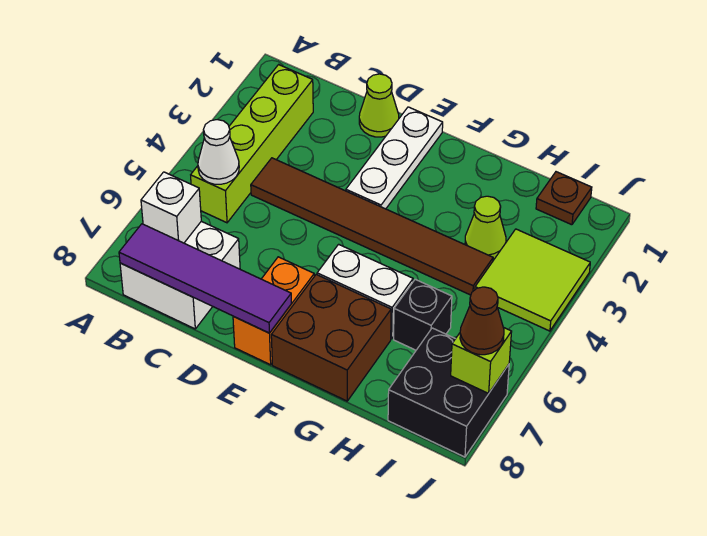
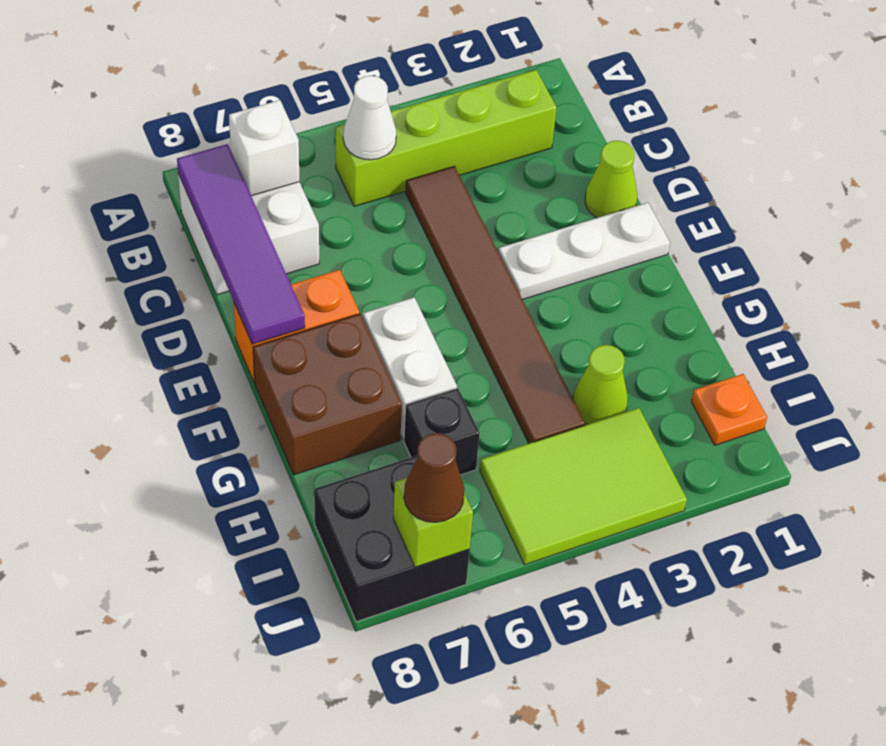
brown 1x1 plate [536,172,592,225] -> orange 1x1 plate [691,374,767,445]
lime 2x2 tile [475,229,590,331] -> lime 2x3 tile [480,408,687,565]

